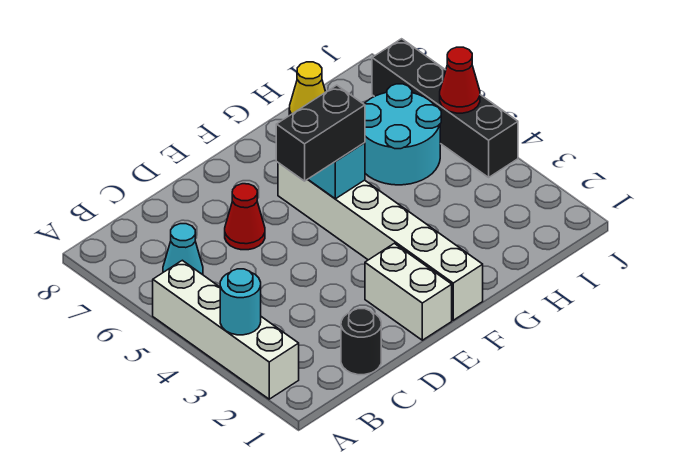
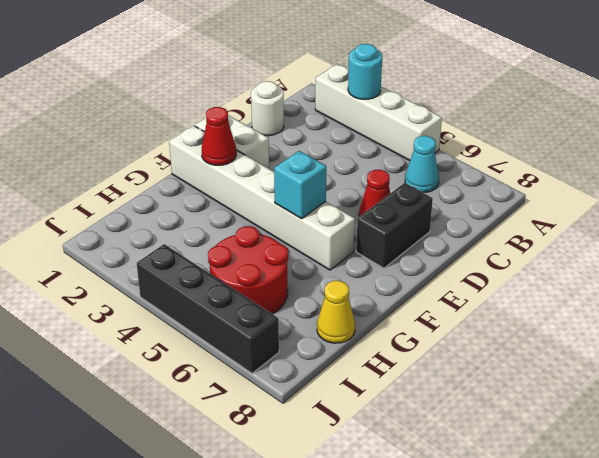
black 1x1 round brick [341,309,381,375] -> white 1x1 round brick [251,81,284,136]
black 1x2 brick [276,85,365,181] -> black 1x2 brick moved to [356,183,433,268]
cyan 2x2 round brick [364,84,441,185] -> red 2x2 round brick [208,226,288,314]
red 1x1 cone [440,47,480,113] -> red 1x1 cone moved to [202,107,236,165]

